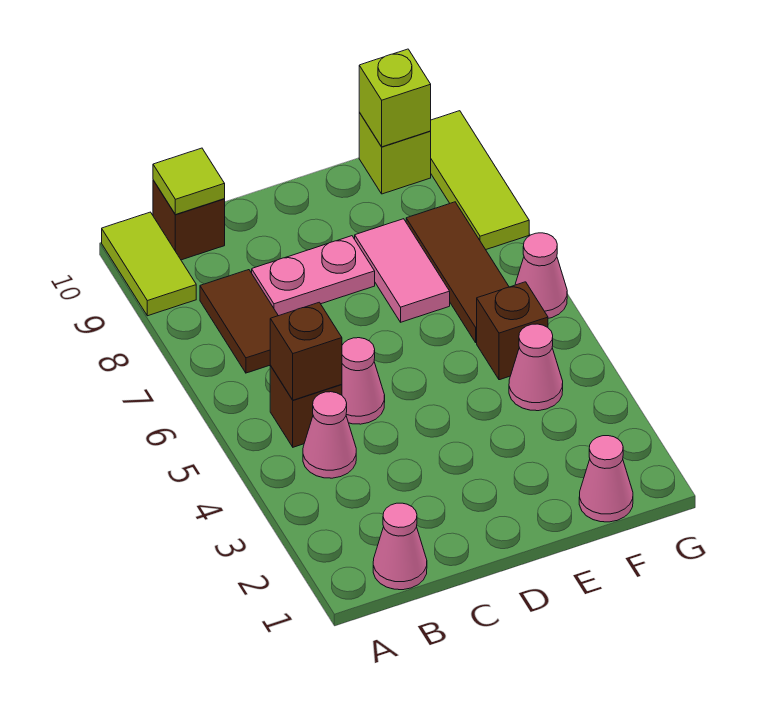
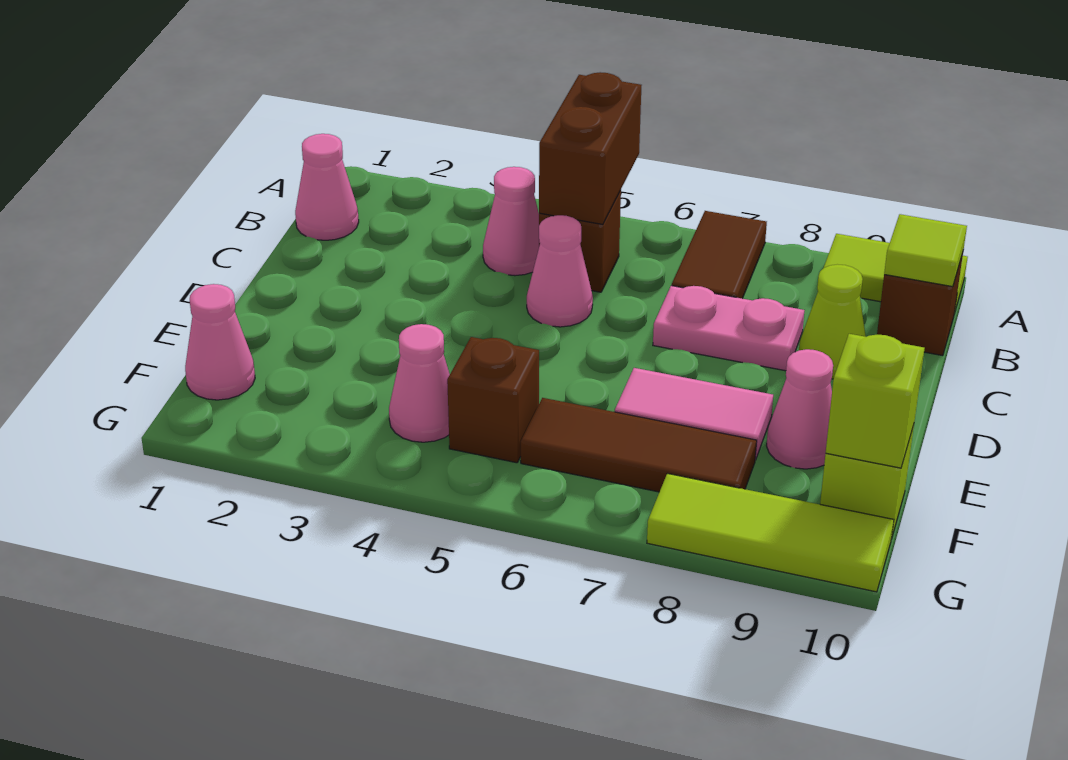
brown 1x1 brick [270,302,342,400] -> brown 1x2 brick [539,72,642,224]
brown 1x2 tile [200,270,278,373] -> brown 1x2 tile turned to [672,211,767,299]
pink 1x2 plate [252,236,375,316] -> pink 1x2 plate turned to [653,286,804,371]
none -> lime 1x1 cone [799,264,866,379]
pink 1x1 cone [515,233,567,318] -> pink 1x1 cone moved to [767,349,833,469]

